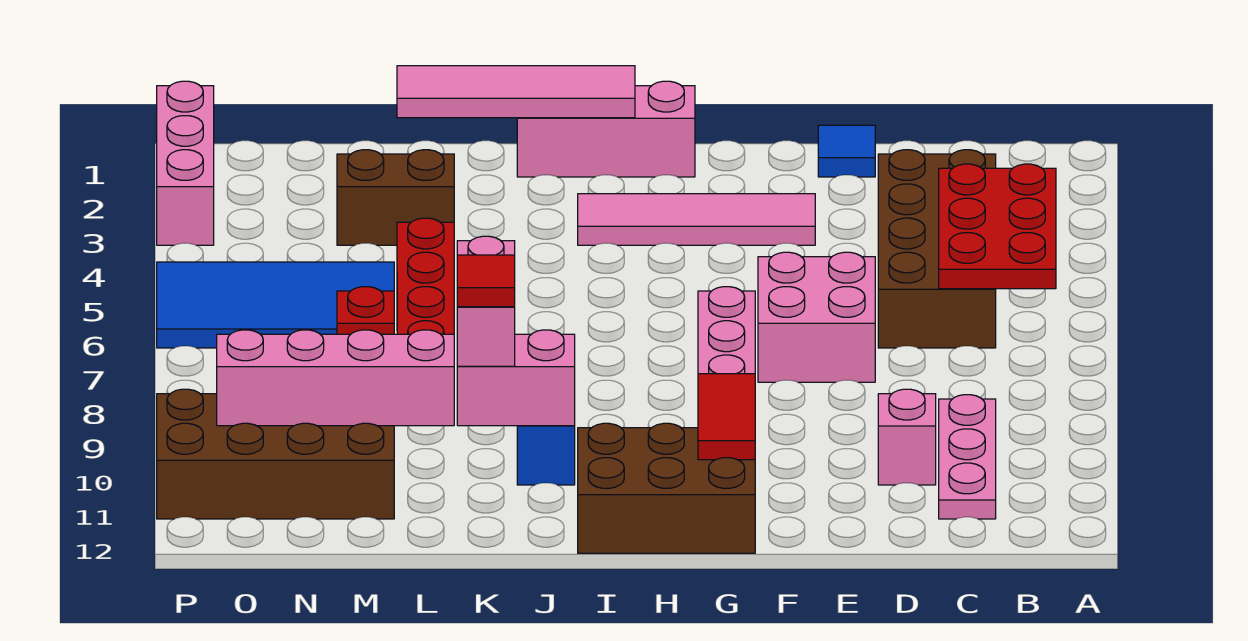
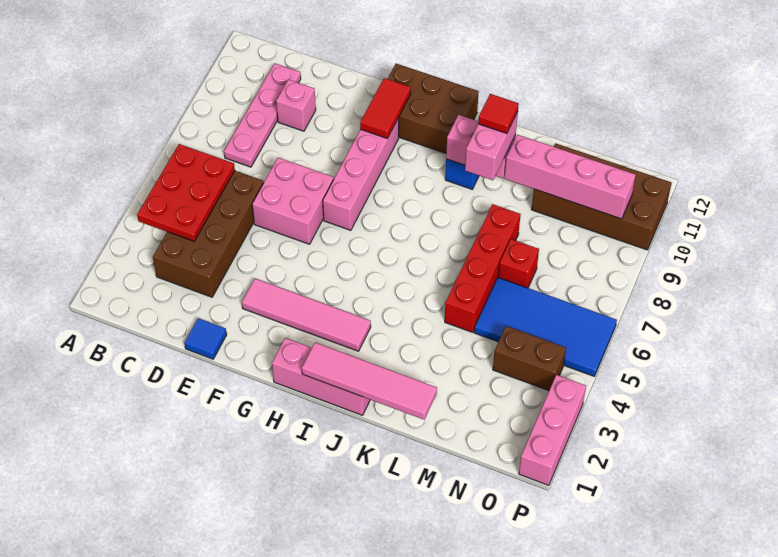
pink 1x3 plate [939,395,996,519] -> pink 1x4 plate [224,63,301,167]
brown 1x2 brick [337,150,454,245] -> brown 1x2 brick moved to [493,326,566,390]

